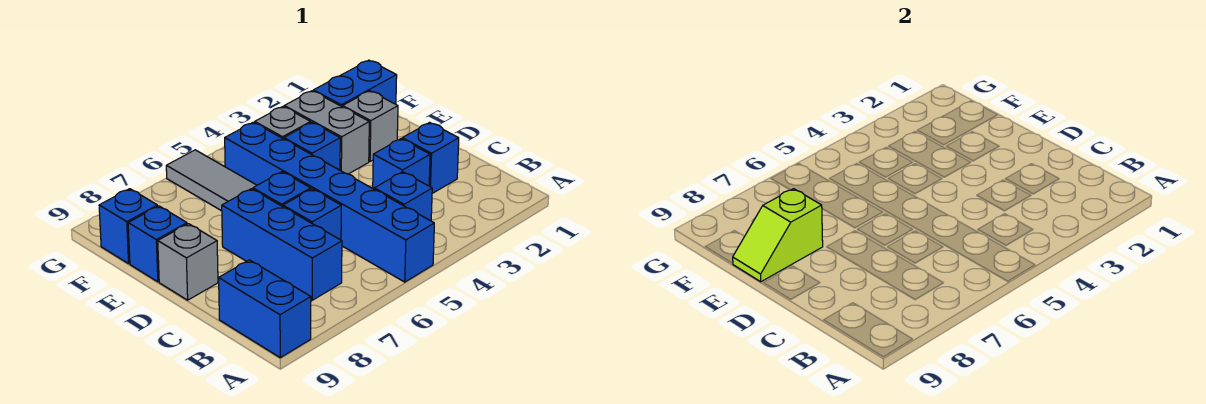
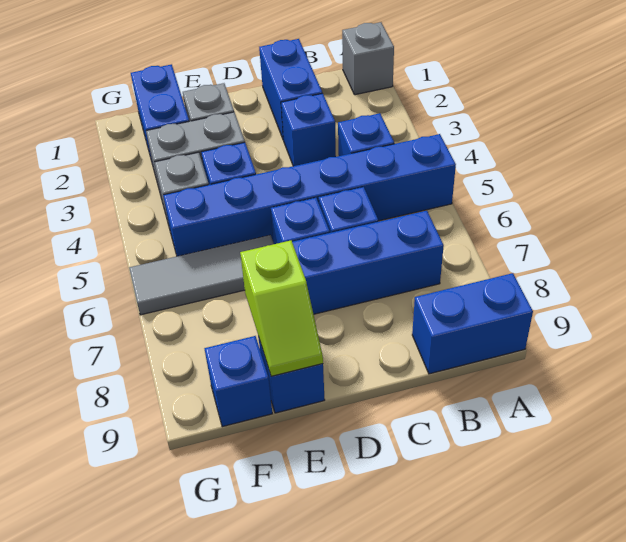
blue 1x1 brick [402,122,459,193] -> blue 1x2 brick [259,39,322,140]
grey 1x1 brick [158,224,218,300] -> grey 1x1 brick moved to [342,22,394,95]

